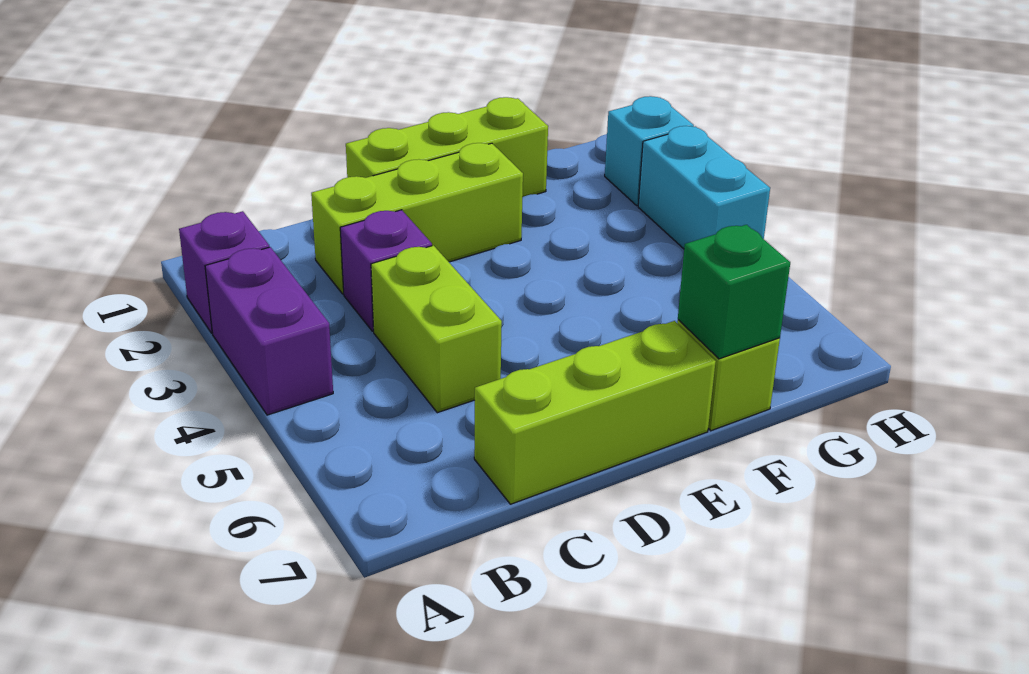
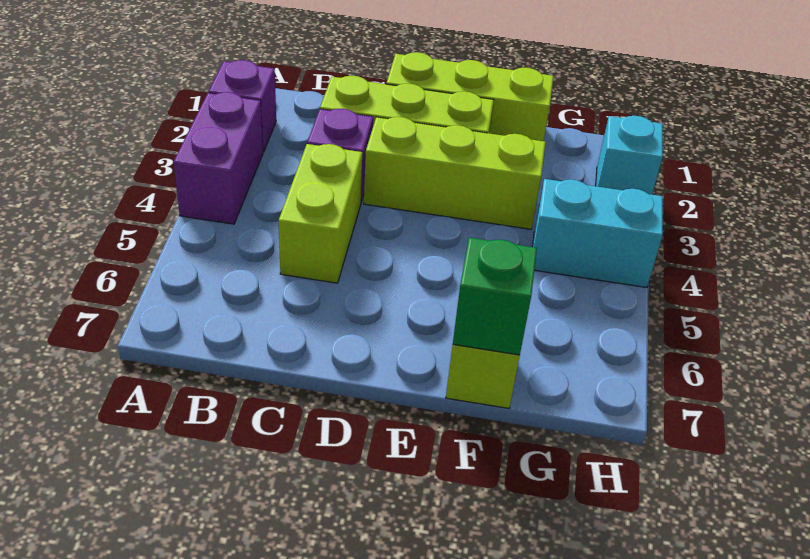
lime 1x3 brick [474,321,716,504] -> lime 1x3 brick moved to [364,117,545,229]
cyan 1x2 brick [638,126,770,249] -> cyan 1x2 brick turned to [532,179,663,288]

